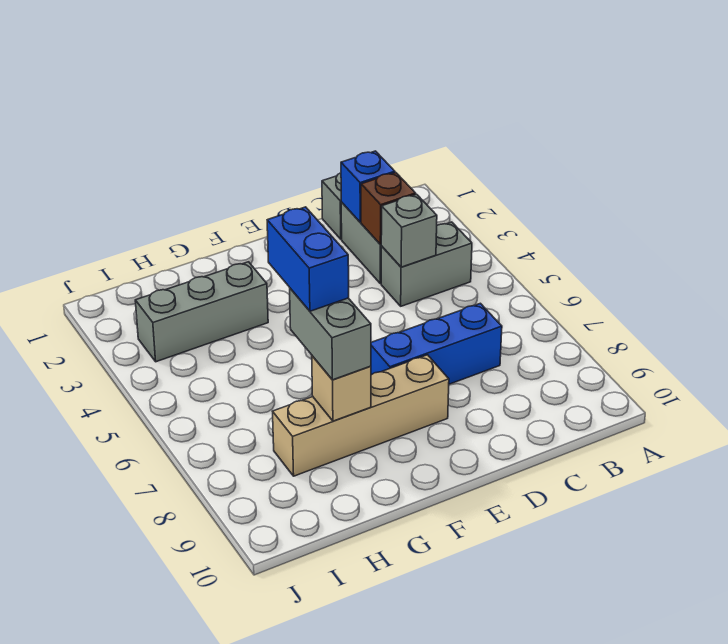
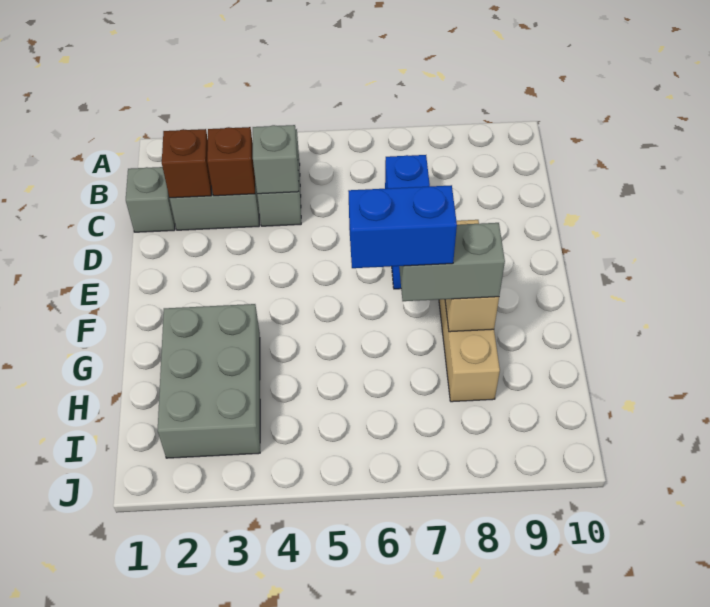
blue 1x1 brick [341,151,395,222] -> brown 1x1 brick [162,129,211,198]
grey 1x3 brick [135,262,268,362] -> grey 2x3 brick [158,304,260,458]

